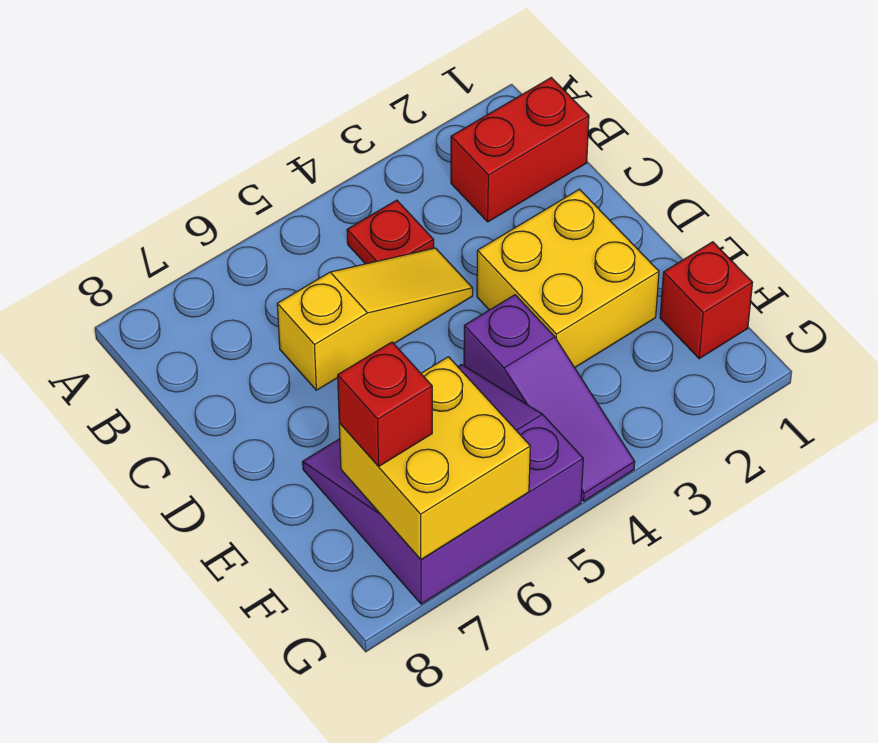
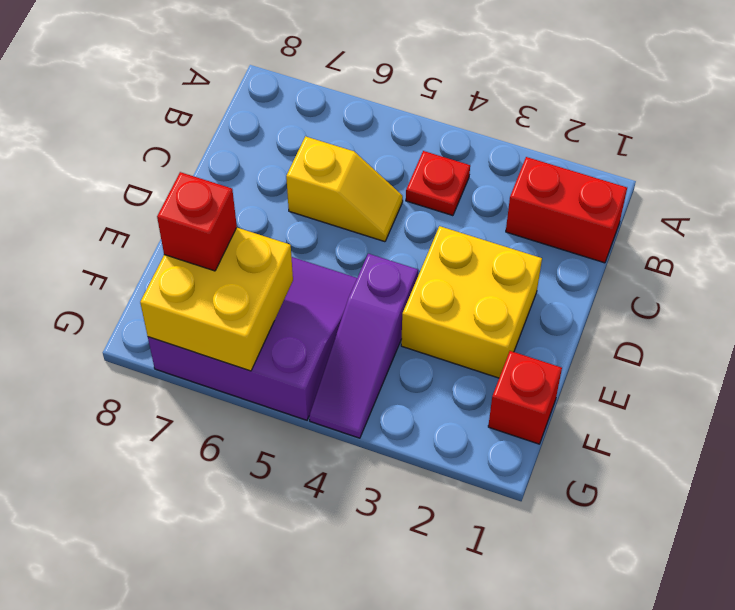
yellow 1x3 slope [277,248,473,390] -> yellow 1x2 slope [286,136,403,242]

